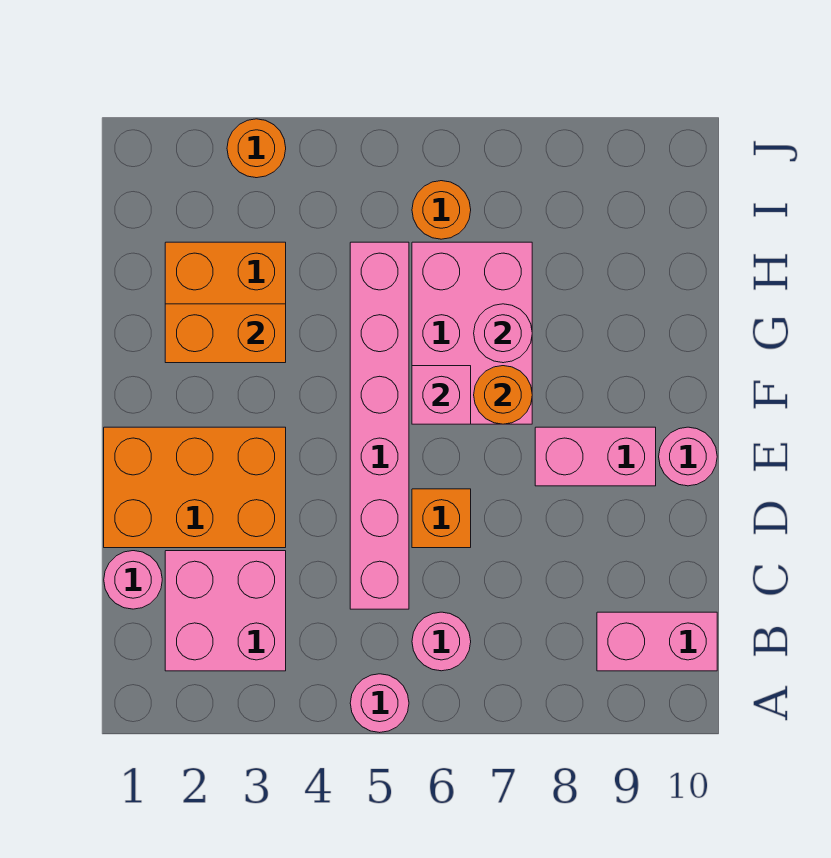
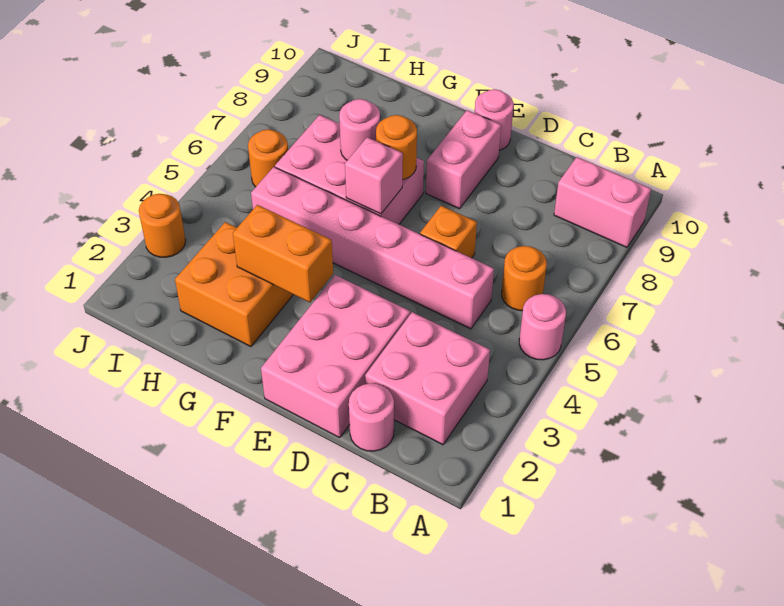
pink 1x1 round brick [412,612,471,671] -> orange 1x1 round brick [502,246,547,311]
pink 1x2 brick [597,612,717,671] -> pink 1x2 brick turned to [554,157,651,247]
orange 2x3 brick [104,427,286,548] -> pink 2x3 brick [261,275,410,438]
orange 1x2 brick [165,304,286,363] -> orange 1x2 brick turned to [233,205,333,302]

